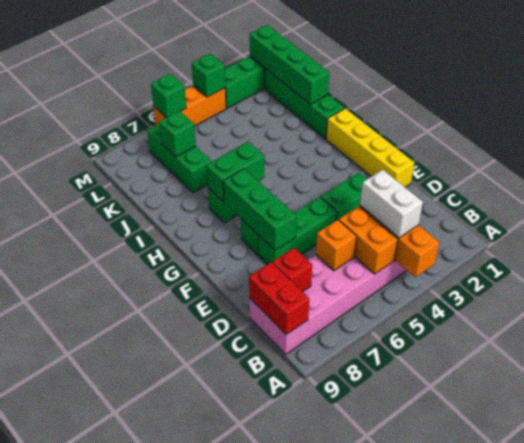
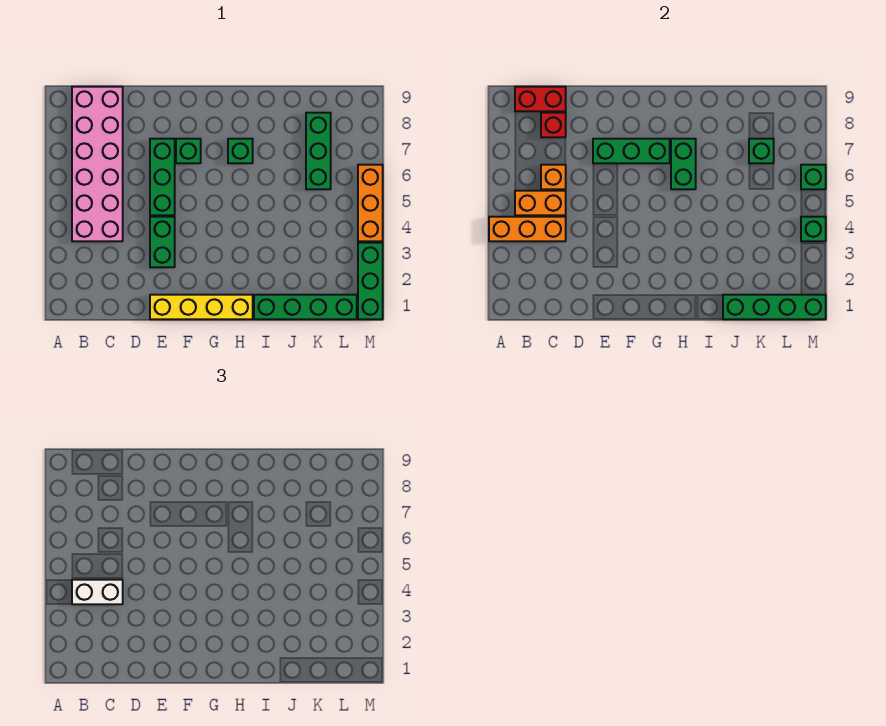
green 1x3 brick [147,123,211,193] -> green 1x3 brick turned to [306,113,331,189]

